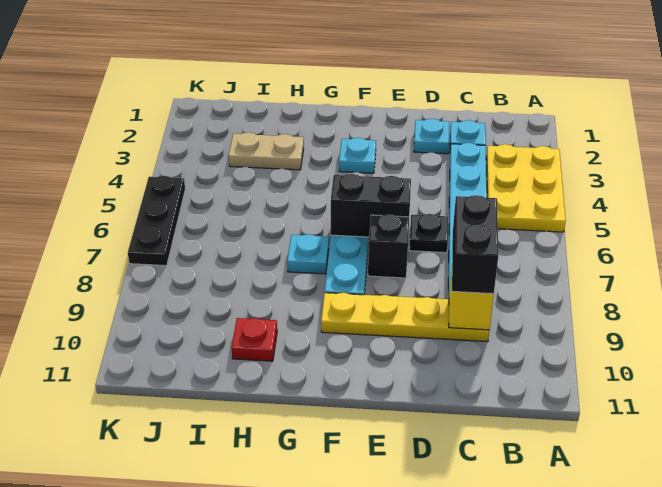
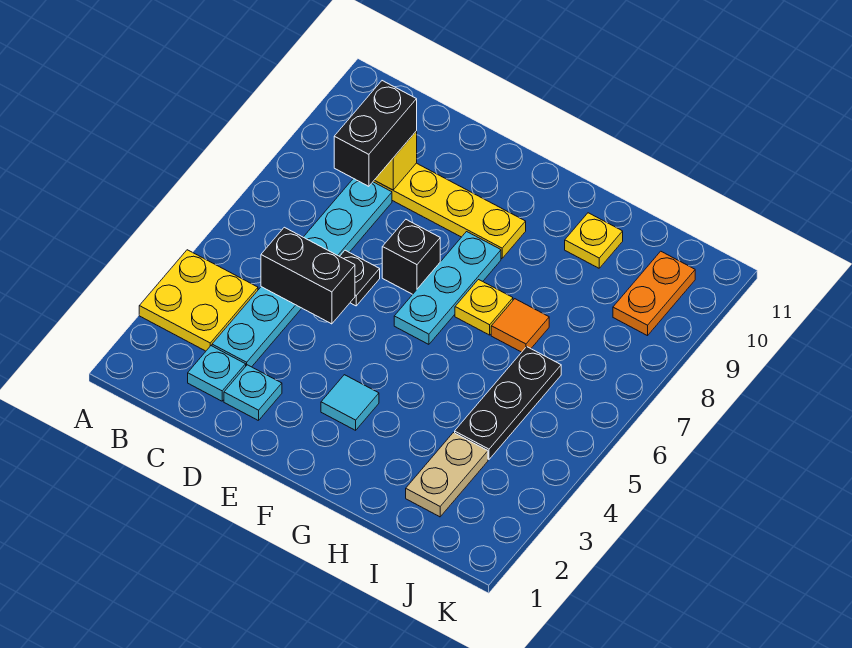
yellow 2x3 plate [486,144,566,232] -> yellow 2x2 plate [139,250,258,351]
black 1x2 brick [331,174,411,237] -> black 1x2 brick moved to [261,227,355,324]
cyan 1x1 plate [339,137,376,173] -> cyan 1x1 tile [321,375,379,430]
cyan 1x1 plate [287,234,329,274] -> yellow 1x1 plate [455,280,513,335]
tan 1x2 plate [229,132,304,170] -> tan 1x2 plate turned to [406,433,488,517]
none -> orange 1x1 tile [491,299,549,352]
red 1x1 plate [232,318,277,361] -> yellow 1x1 plate [565,213,623,268]
none -> orange 1x2 plate [613,251,695,336]
black 1x3 plate [128,176,185,266] -> black 1x3 plate moved to [455,347,561,459]

